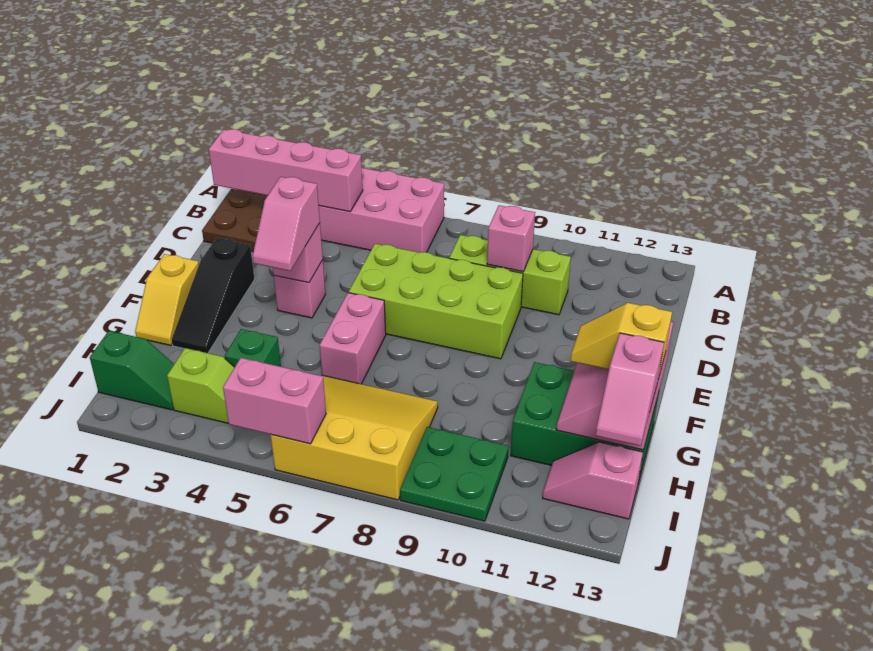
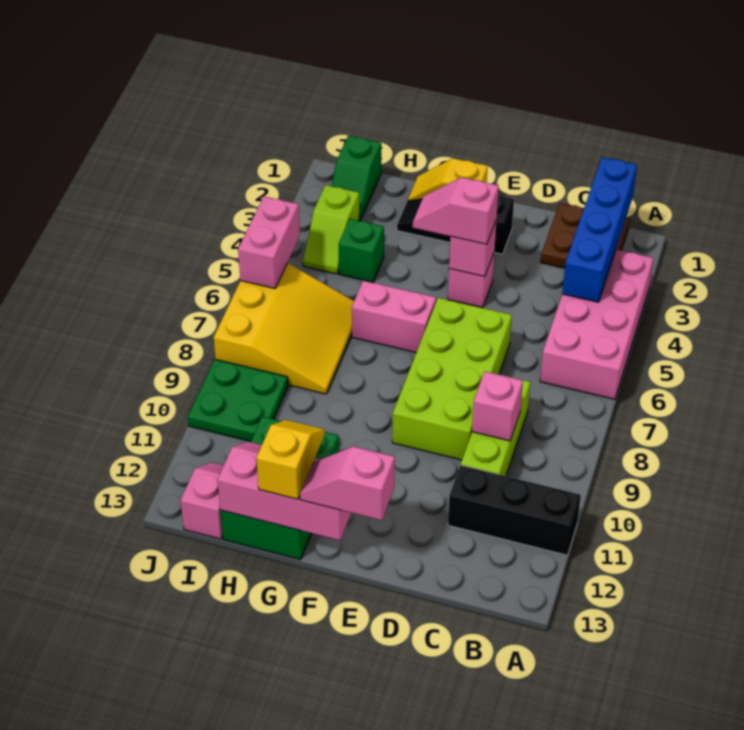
none -> black 1x3 brick [448,465,581,555]
pink 1x4 brick [209,129,363,211] -> blue 1x4 brick [562,157,637,302]
pink 1x2 slope [596,333,664,446] -> pink 1x2 slope moved to [300,446,395,520]

